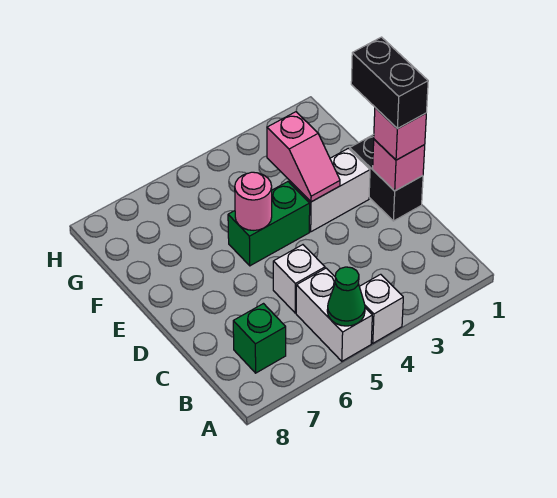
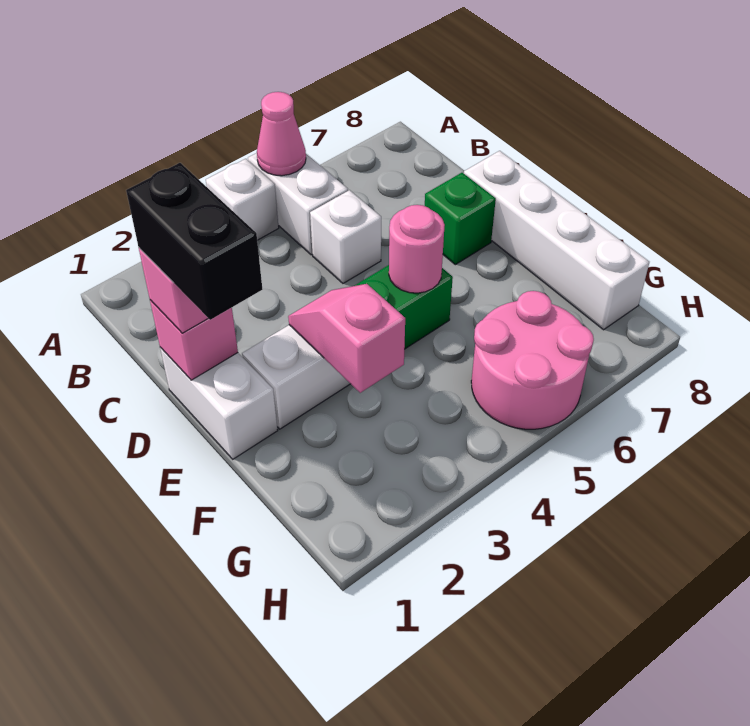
green 1x1 cone [327,267,365,326] -> pink 1x1 cone [257,92,306,176]
green 1x1 brick [233,304,286,373] -> green 1x1 brick moved to [425,173,496,265]
black 1x2 brick [350,135,423,221] -> white 1x2 brick [160,347,278,459]
none -> white 1x4 brick [464,151,649,330]
none -> pink 2x2 round brick [471,291,594,429]

